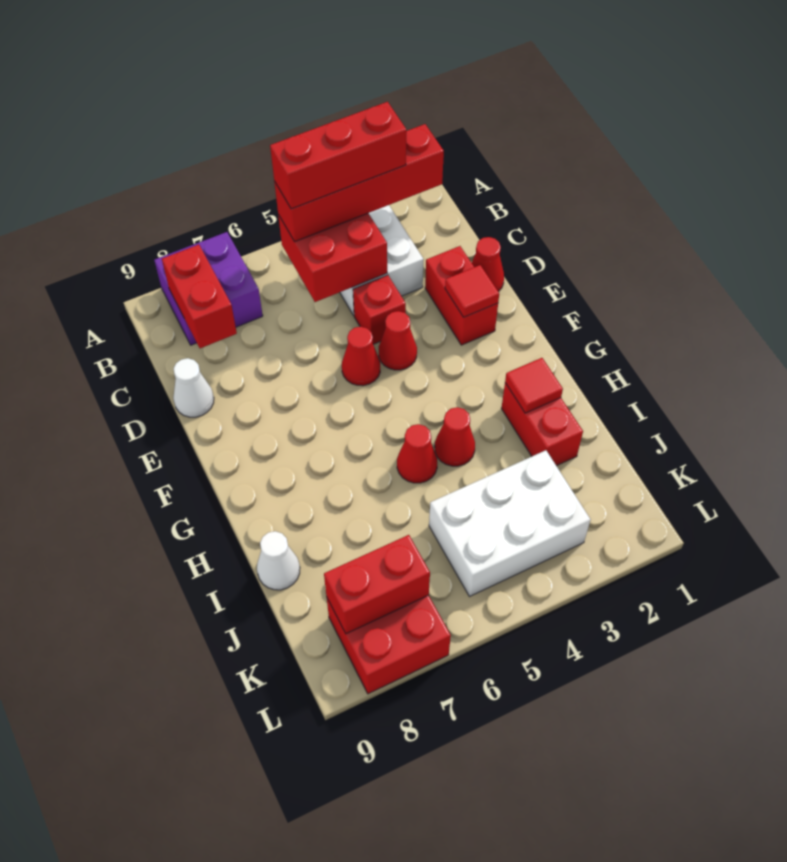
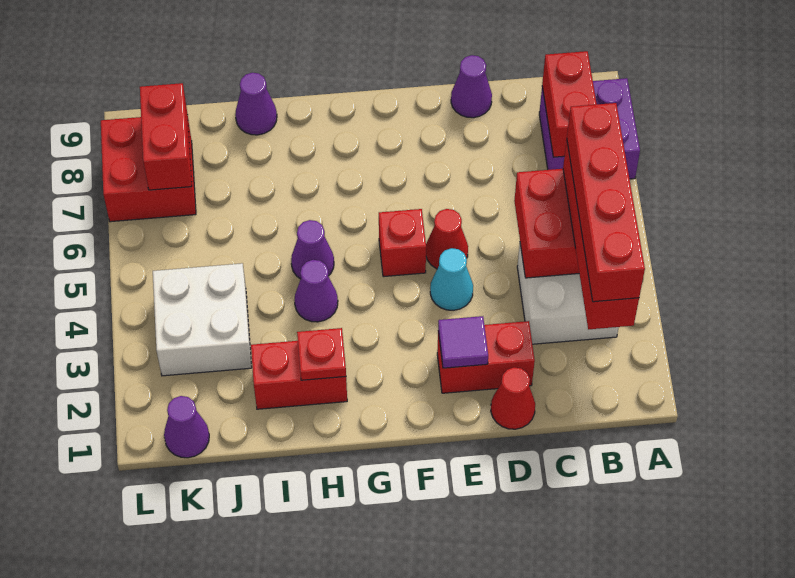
red 1x3 brick [270,102,406,209] -> red 1x4 brick [567,103,645,302]
red 1x2 brick [162,245,237,348] -> red 1x2 brick turned to [542,51,597,157]
red 1x1 brick [353,275,406,344] -> red 1x1 brick moved to [379,209,426,277]
white 1x1 cone [173,358,214,417] -> purple 1x1 cone [451,55,492,118]
red 1x1 tile [445,265,499,317] -> purple 1x1 tile [438,316,488,368]
red 1x1 cone [379,311,417,370] -> cyan 1x1 cone [430,248,473,310]
red 1x1 tile [505,358,563,413] -> red 1x1 plate [297,328,346,380]
red 1x1 cone [435,407,475,466] -> purple 1x1 cone [294,260,338,322]
red 1x1 cone [397,424,437,483] -> purple 1x1 cone [291,220,334,279]
white 1x1 cone [257,531,300,590] -> purple 1x1 cone [235,73,277,135]
white 2x3 brick [429,450,591,597] -> white 2x2 brick [153,263,252,376]
none -> purple 1x1 cone [164,396,209,458]

